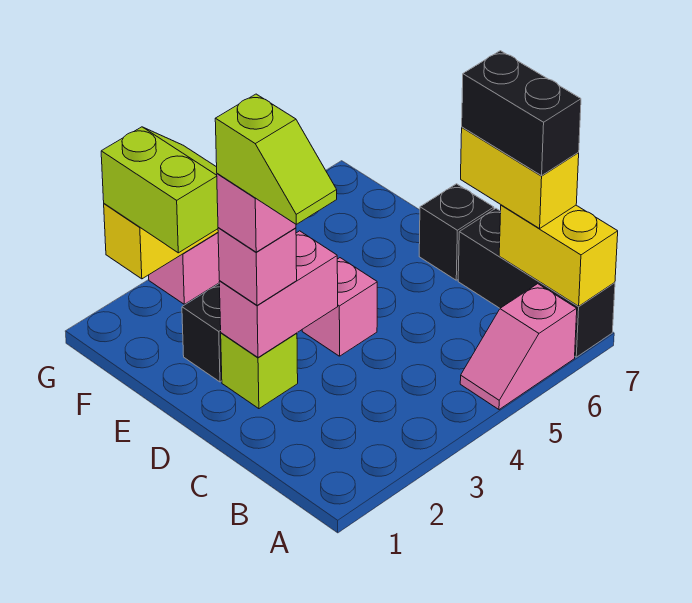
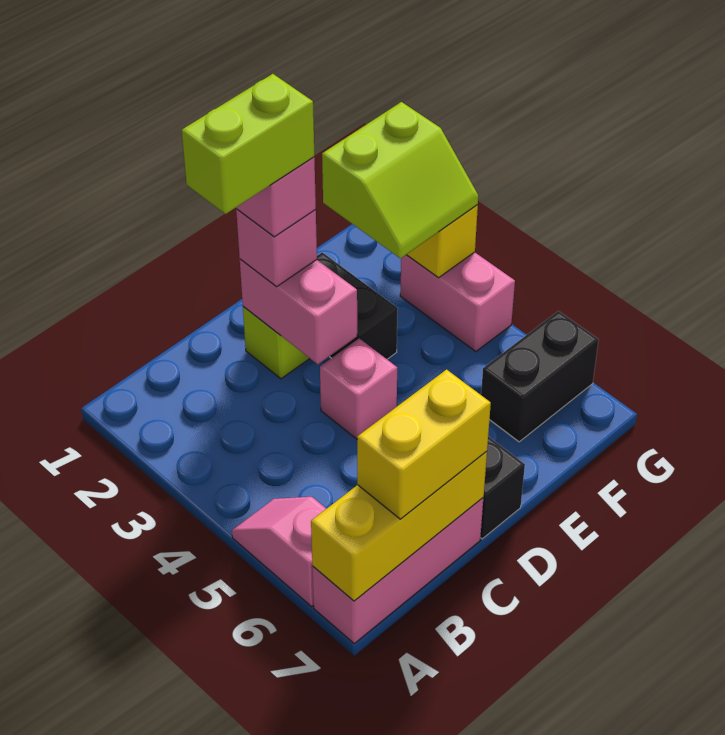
black 1x3 brick [458,208,615,357] -> pink 1x3 brick [312,498,483,643]
yellow 1x2 brick [499,205,618,306] -> yellow 1x3 brick [311,451,487,601]
black 1x2 brick [462,51,581,176] -> black 1x2 brick moved to [481,311,599,442]
lime 1x2 slope [215,94,337,224] -> lime 1x2 brick [182,74,314,214]

